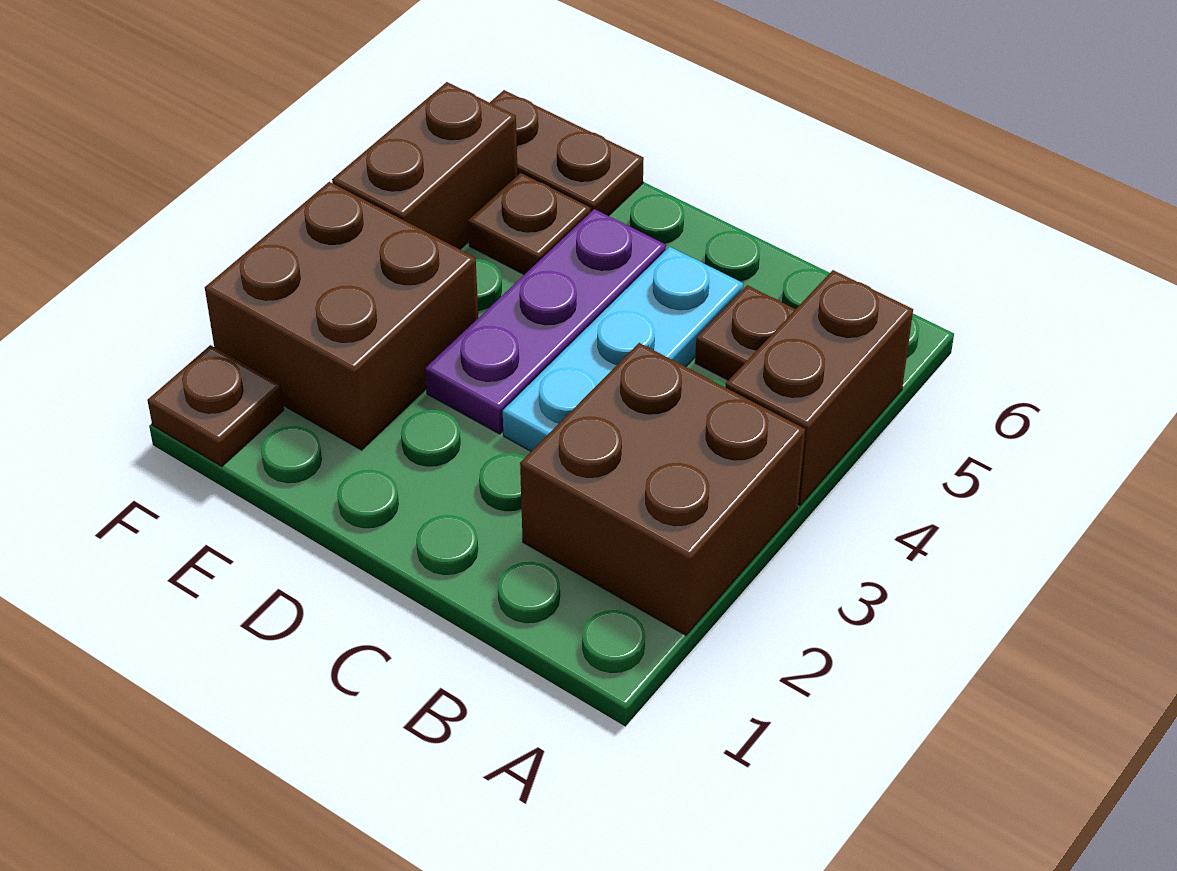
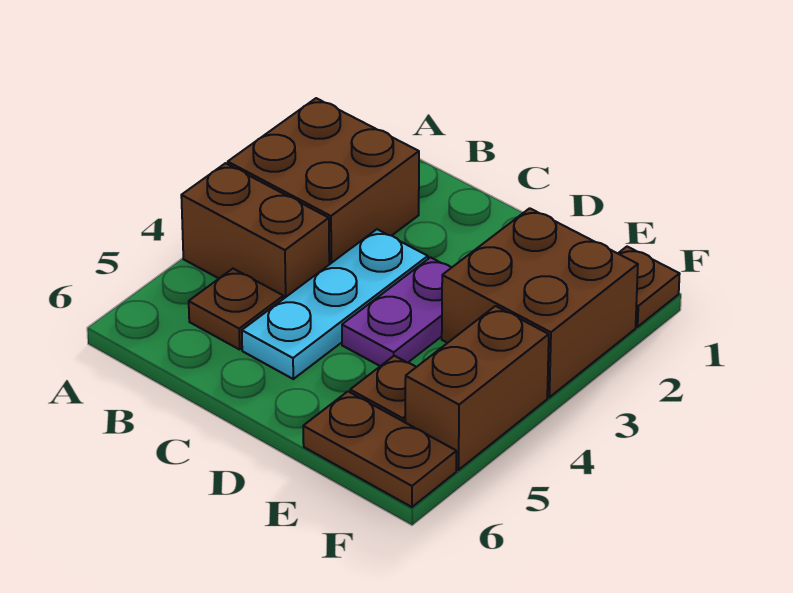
brown 1x2 brick [725,270,913,506] -> brown 1x2 brick turned to [181,163,329,298]
purple 1x3 plate [425,209,666,434] -> purple 1x2 plate [342,257,451,366]

